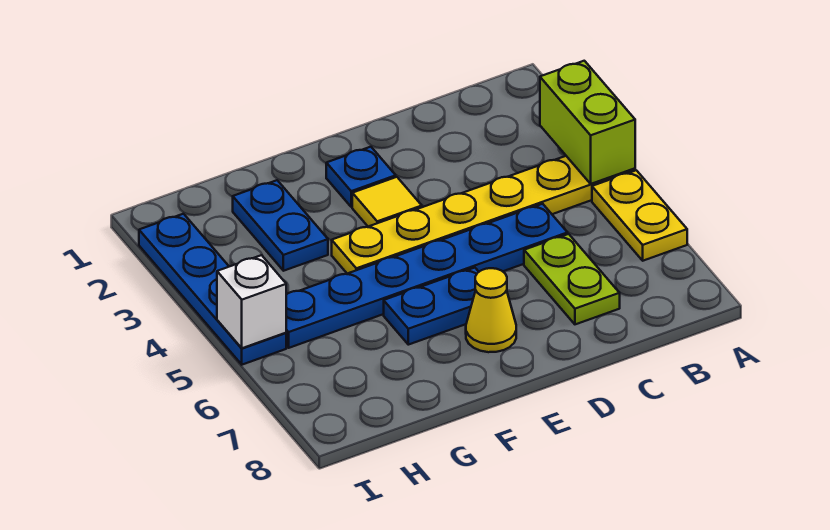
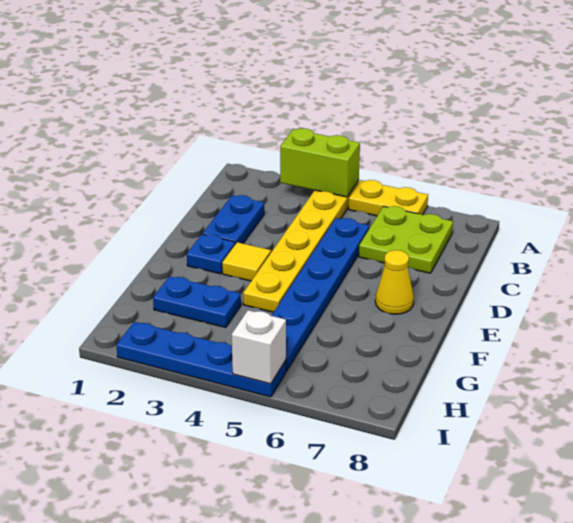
lime 1x2 plate [524,234,620,324] -> lime 2x2 plate [359,206,453,273]
blue 1x2 plate [384,268,479,345] -> blue 1x2 plate moved to [203,195,264,244]

